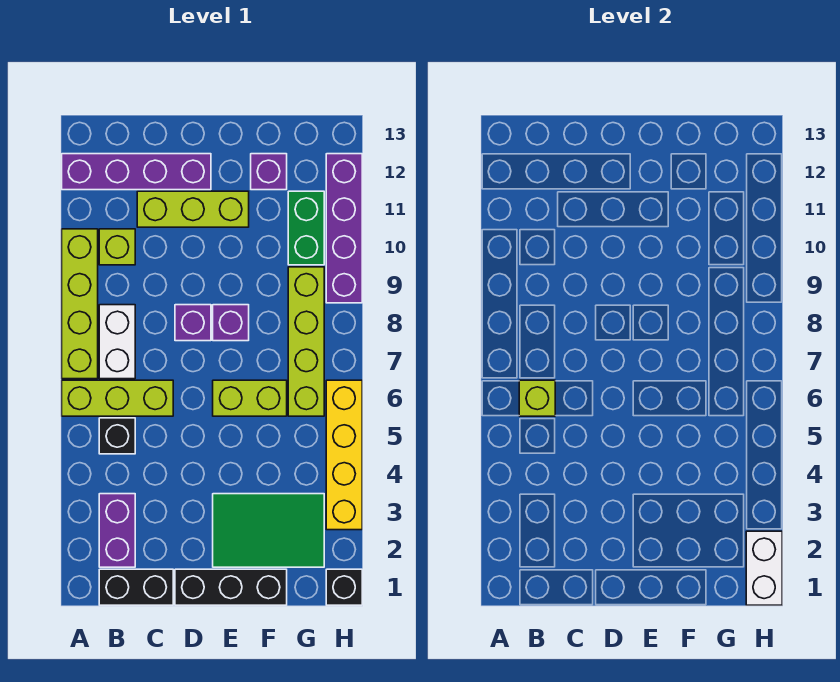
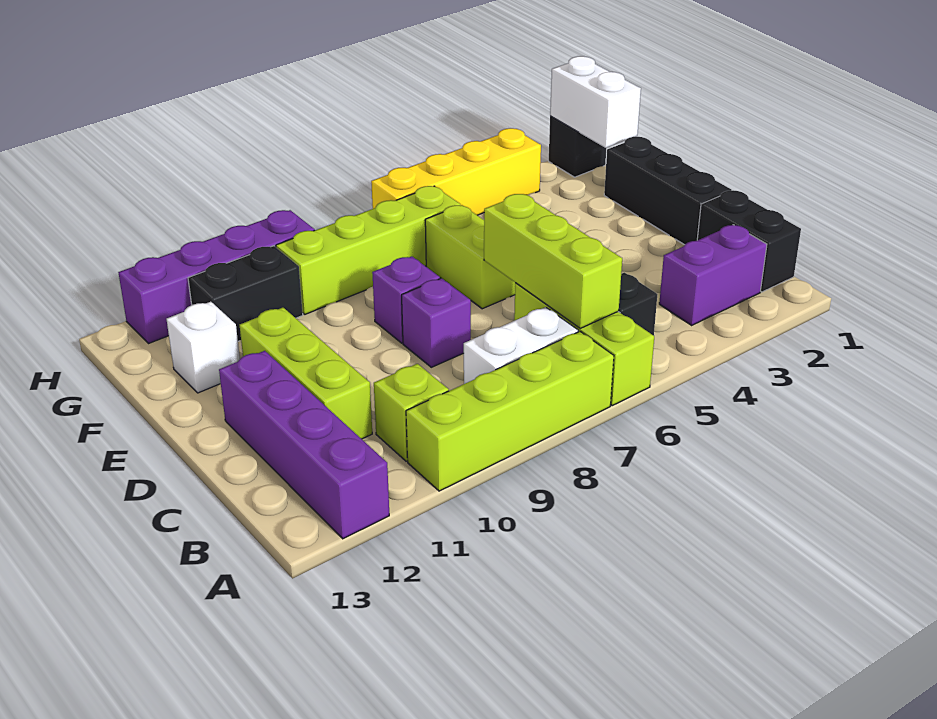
lime 1x1 brick [519,380,555,416] -> lime 1x3 brick [484,194,622,328]
green 2x3 tile [213,494,324,567] -> none
purple 1x1 brick [251,154,287,190] -> white 1x1 brick [167,302,240,393]
green 1x2 brick [288,191,324,265] -> black 1x2 brick [188,246,303,341]
white 1x2 brick [746,531,782,605] -> white 1x2 brick turned to [550,56,641,148]

